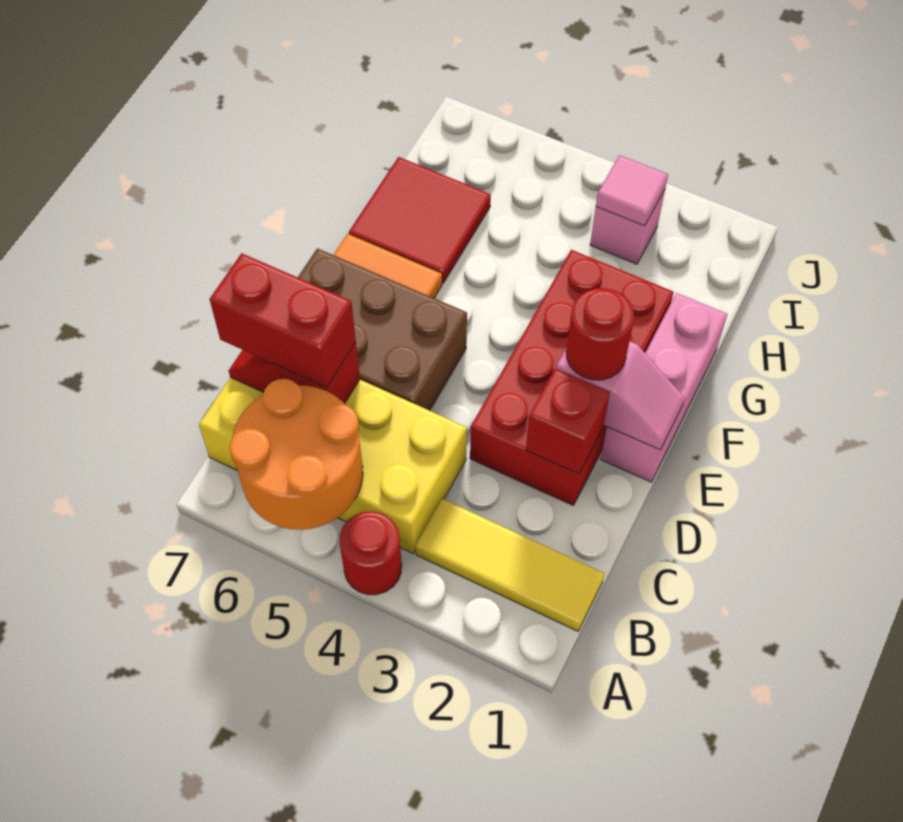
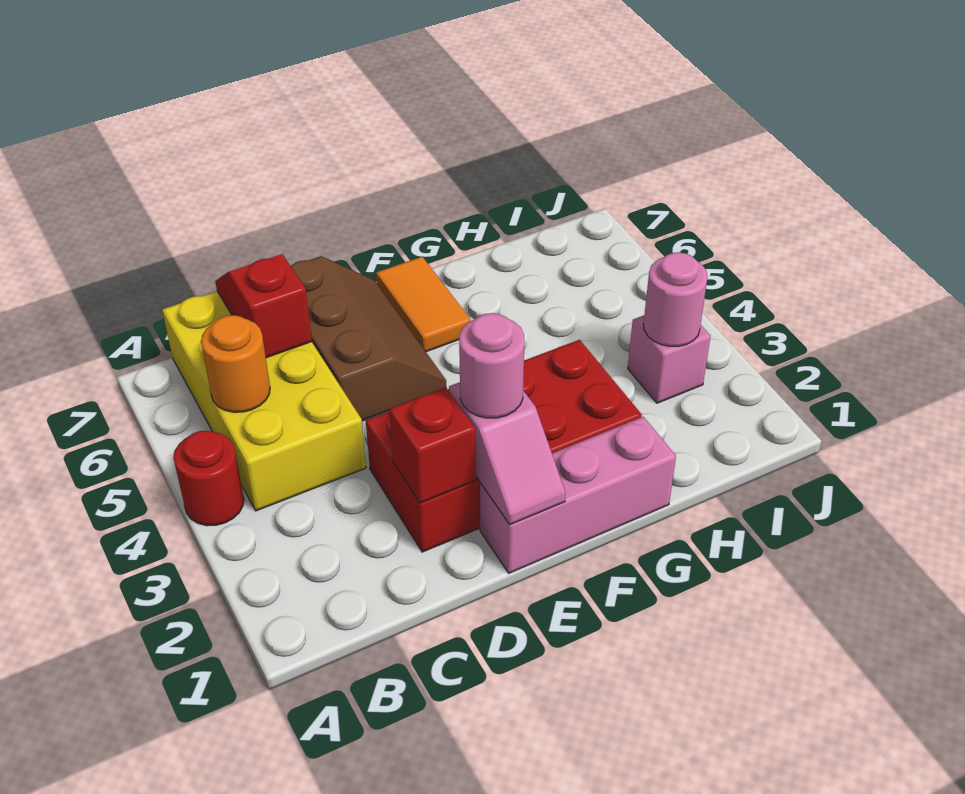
orange 2x2 round brick [230,379,363,530] -> orange 1x1 round brick [201,315,270,412]
yellow 1x3 tile [415,499,604,631] -> none
red 1x2 brick [210,253,356,387] -> none
brown 2x3 brick [298,248,467,411] -> brown 2x3 slope [291,256,446,421]
red 1x1 round brick [566,288,634,380] -> pink 1x1 round brick [459,313,525,418]
red 2x2 tile [349,157,491,283] -> none
pink 1x1 tile [596,155,668,226] -> pink 1x1 round brick [643,252,708,346]

